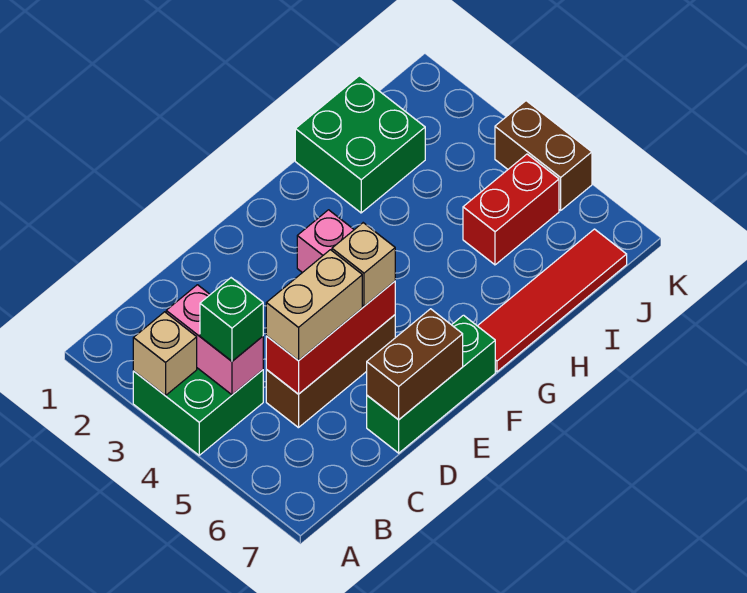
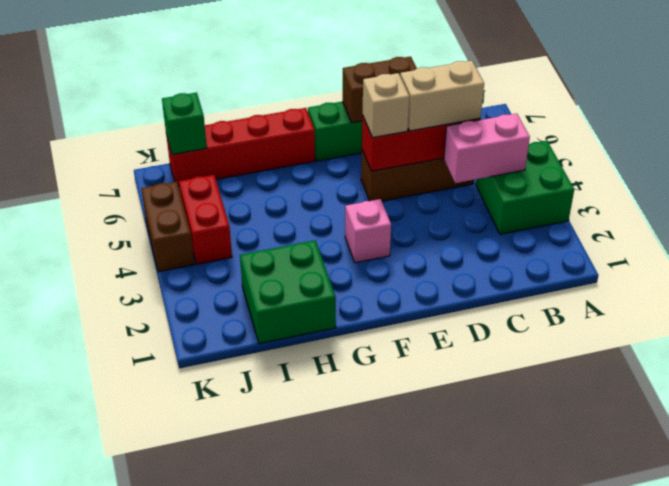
tan 1x1 brick [133,312,197,396] -> none
pink 1x2 brick [166,285,263,395] -> pink 1x2 brick turned to [444,113,530,183]
green 1x1 brick [200,278,263,361] -> green 1x1 brick moved to [162,93,207,155]
red 1x4 tile [478,229,627,372] -> red 1x4 brick [166,108,315,186]
red 1x2 brick [463,154,559,265] -> red 1x2 brick turned to [179,175,232,264]

